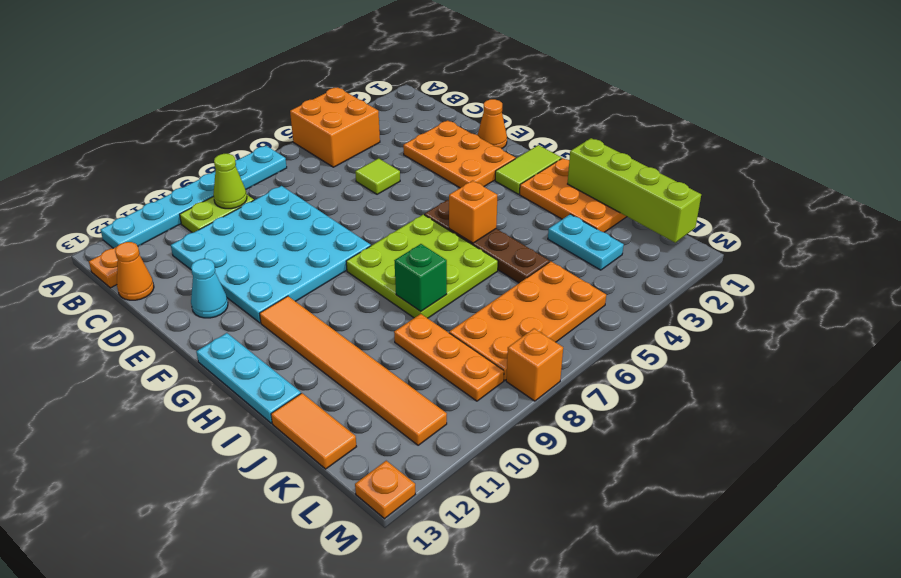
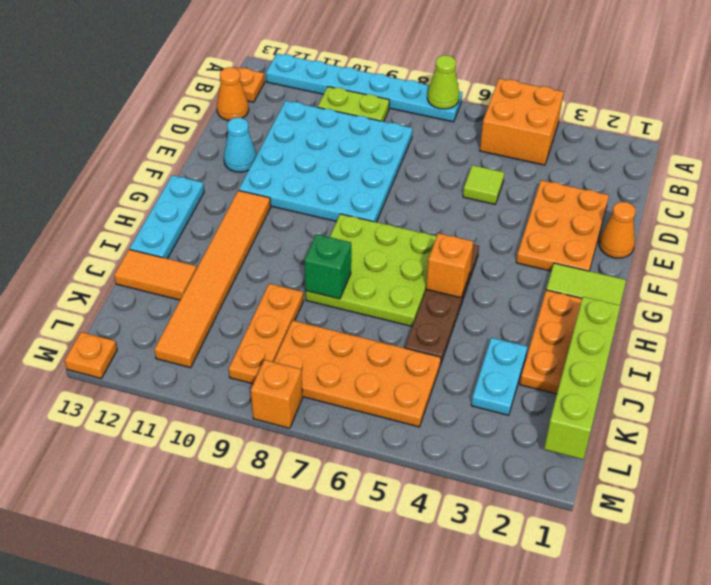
lime 1x1 cone [213,154,247,209] -> lime 1x1 cone moved to [427,55,459,109]
orange 1x2 tile [271,393,357,469] -> orange 1x2 tile turned to [114,249,197,300]

